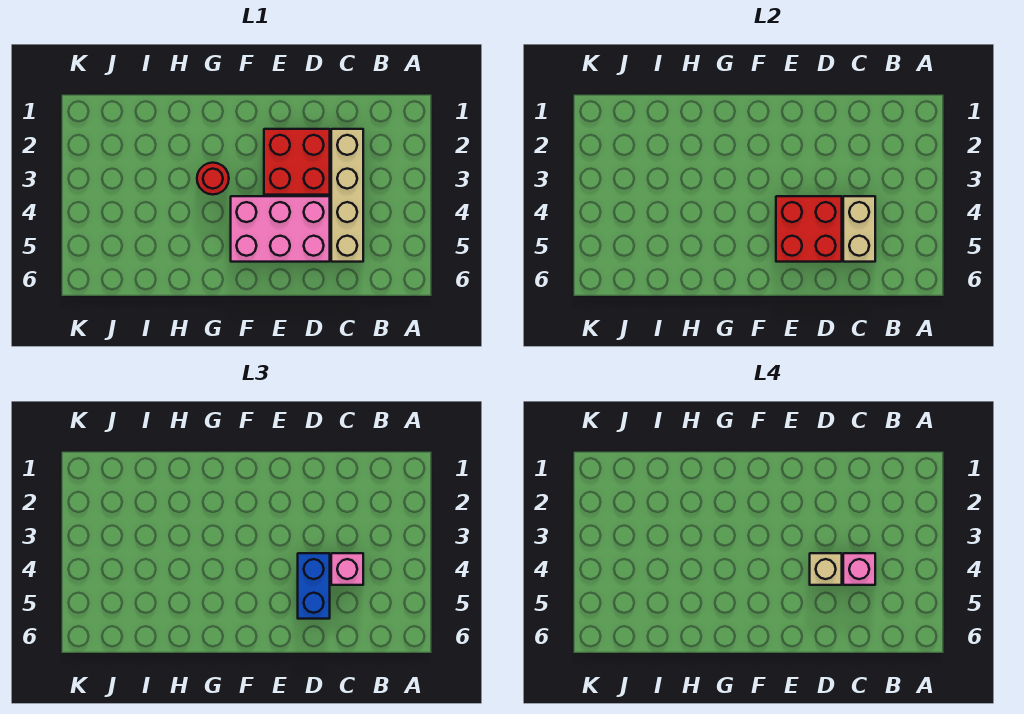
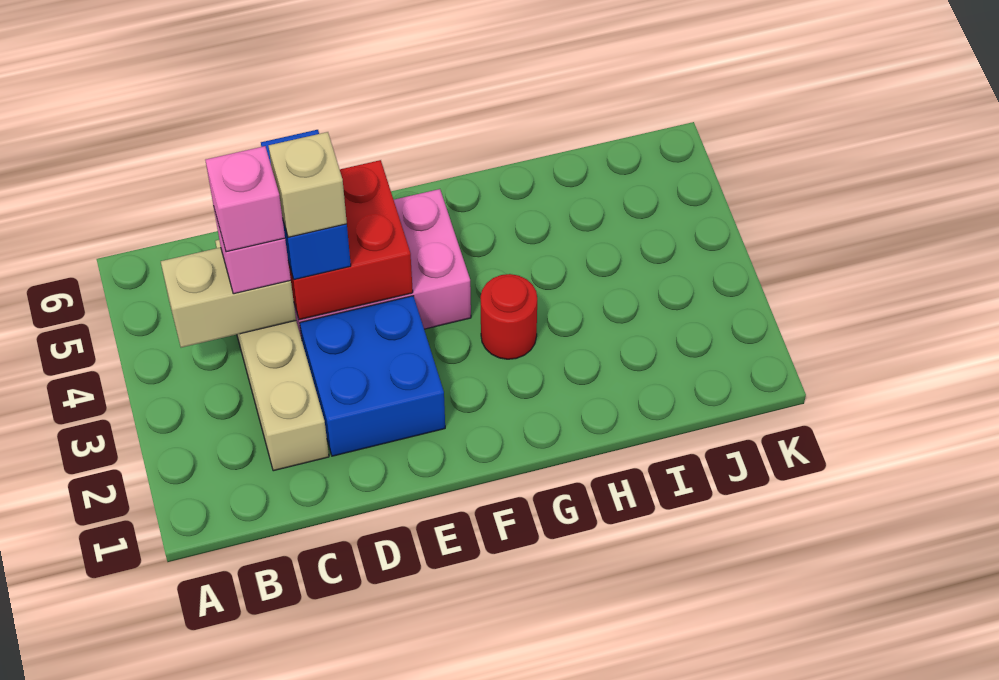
tan 1x2 brick [843,196,875,262] -> tan 1x2 brick turned to [161,247,296,348]
red 2x2 brick [264,129,330,195] -> blue 2x2 brick [300,296,445,456]

